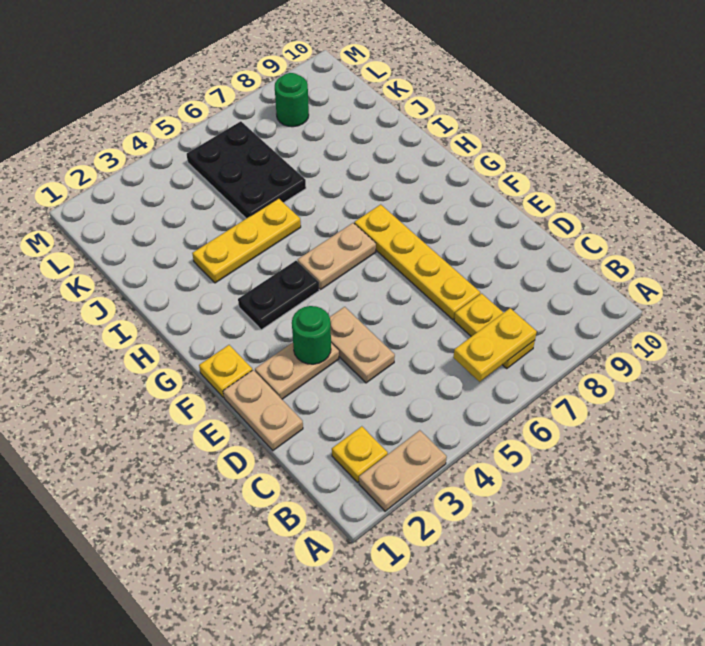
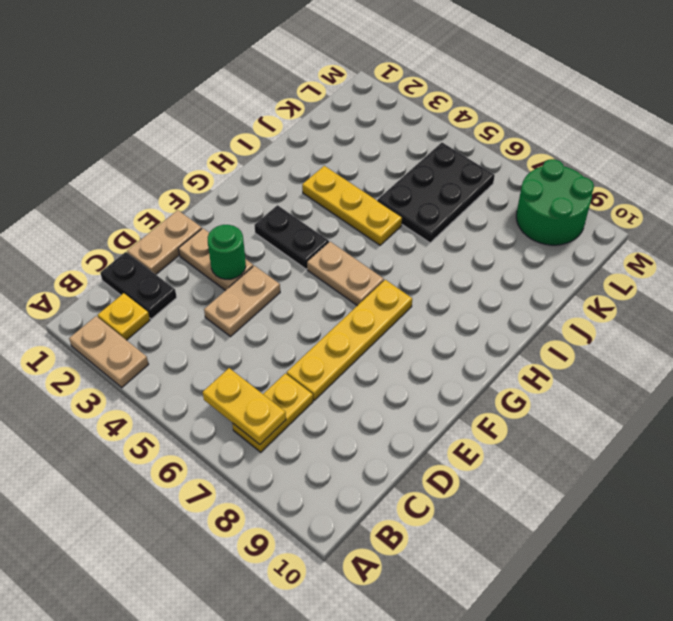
none -> black 1x2 plate [100,252,177,319]
yellow 1x1 plate [199,345,252,397] -> none
green 1x1 round brick [275,73,309,127] -> green 2x2 round brick [516,159,594,245]

